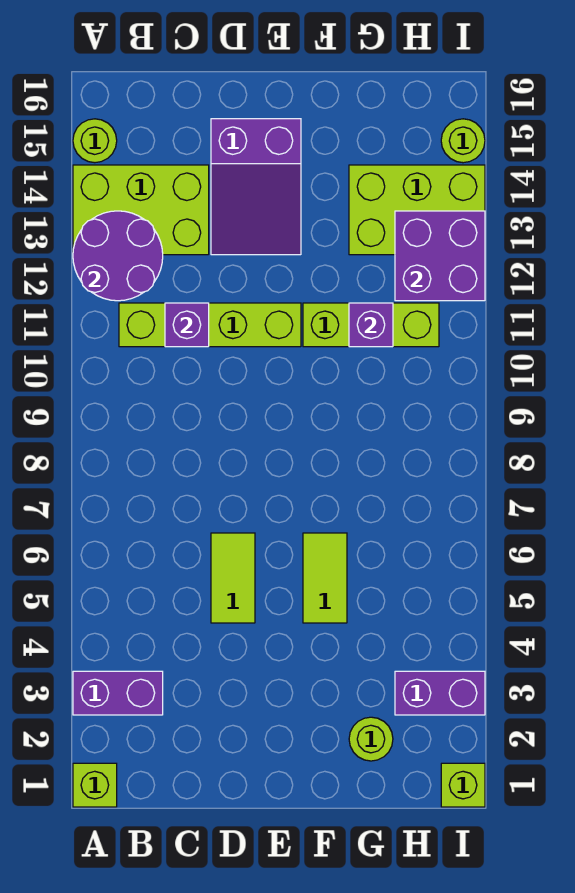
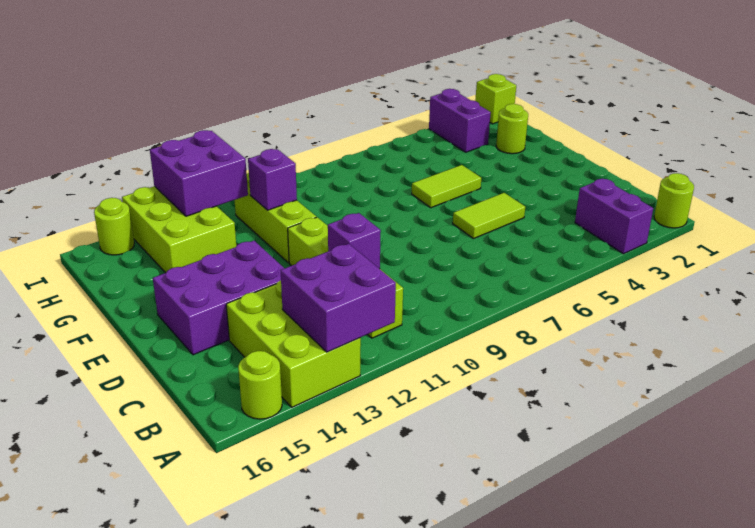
lime 1x1 brick [73,763,117,807] -> lime 1x1 round brick [654,173,694,228]
purple 2x2 round brick [73,211,163,301] -> purple 2x2 brick [281,244,396,352]
purple 2x3 slope [211,119,301,255] -> purple 2x3 brick [153,241,284,355]

